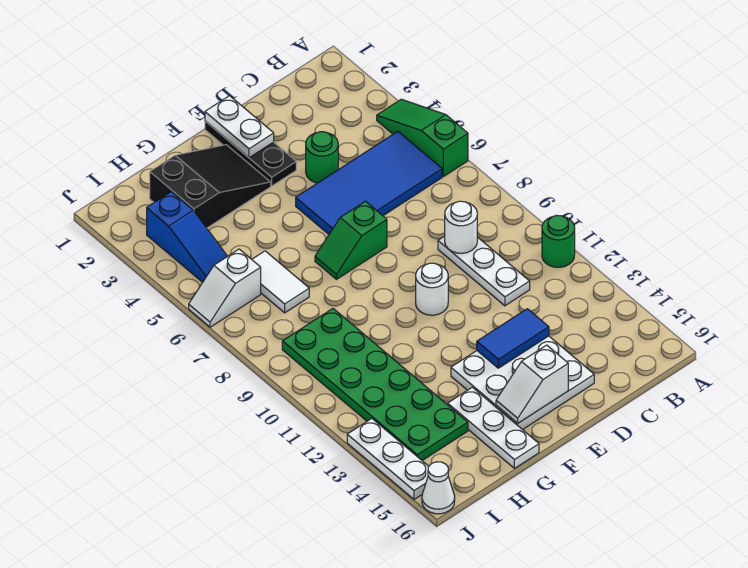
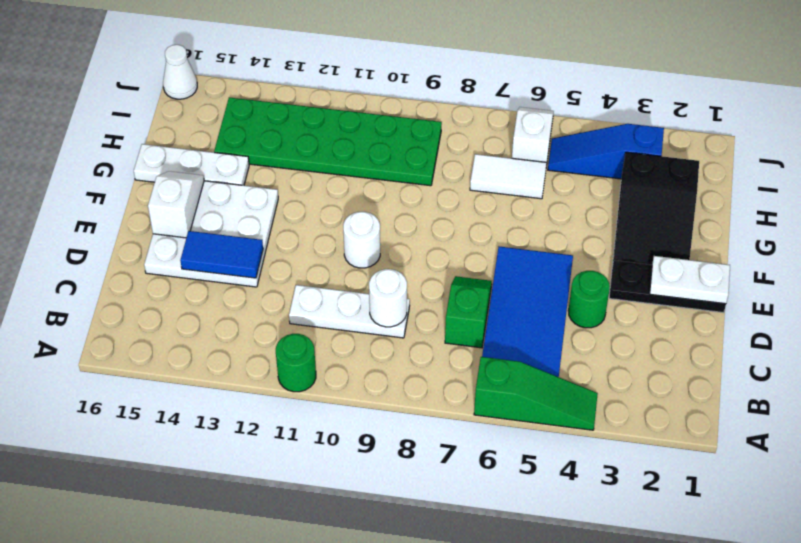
blue 1x2 tile [477,309,549,368] -> blue 1x2 tile turned to [180,231,263,278]
green 1x2 slope [315,201,387,279] -> green 1x2 slope moved to [445,276,492,348]
white 1x3 plate [347,419,429,499] -> none

